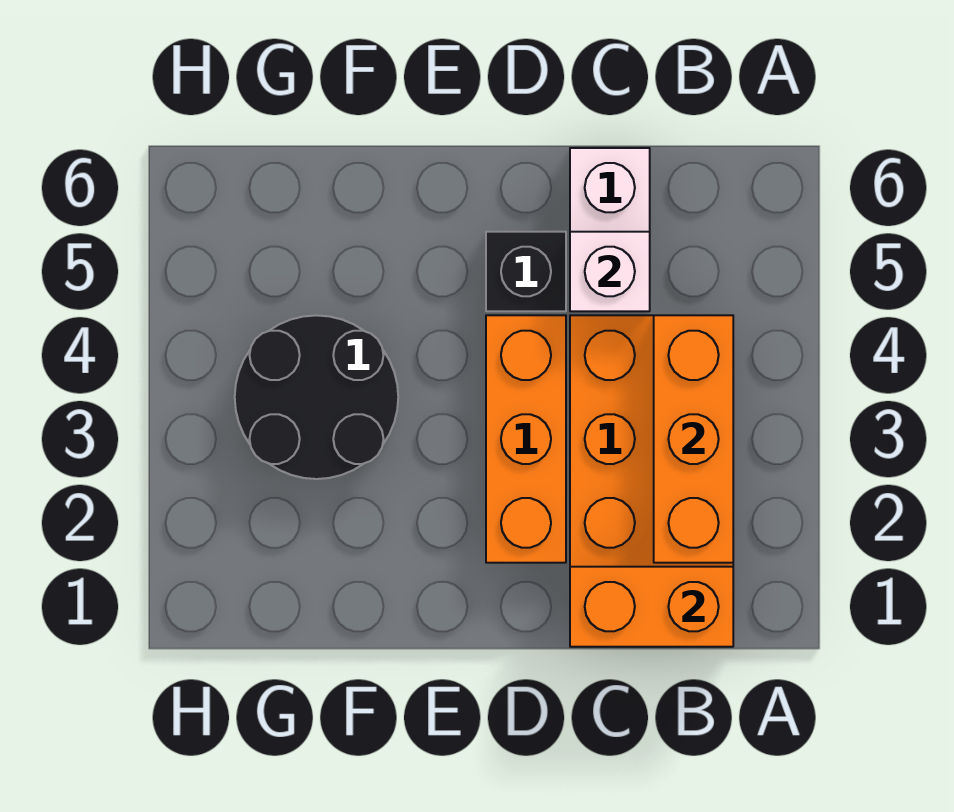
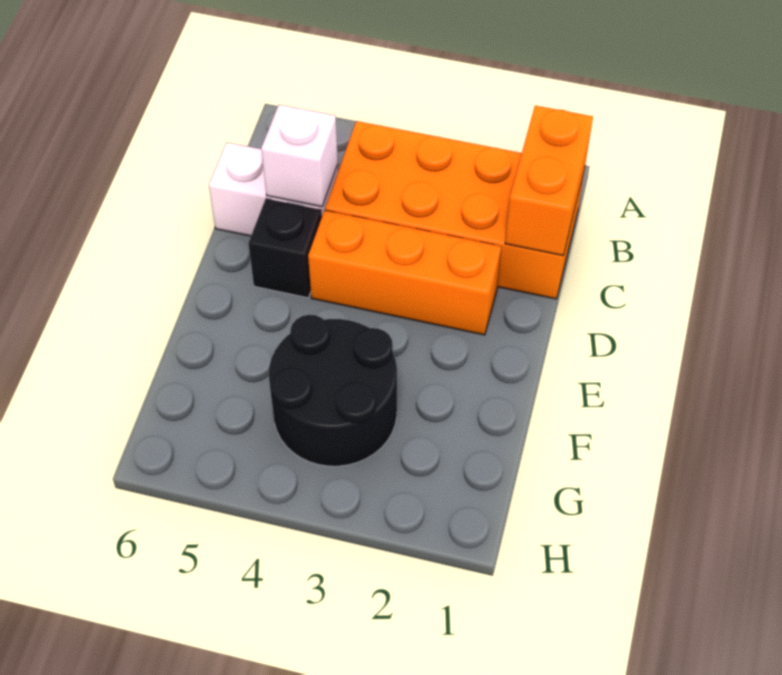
orange 1x3 brick [654,315,733,563] -> none

